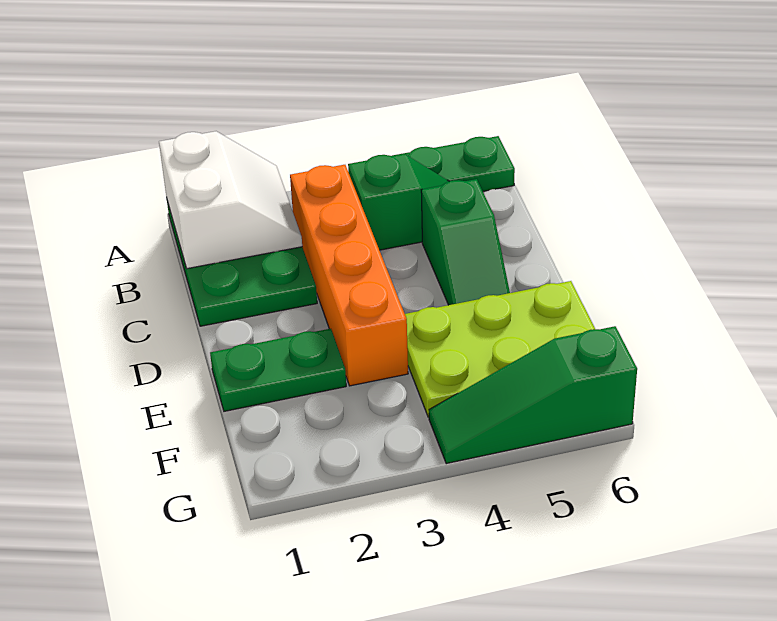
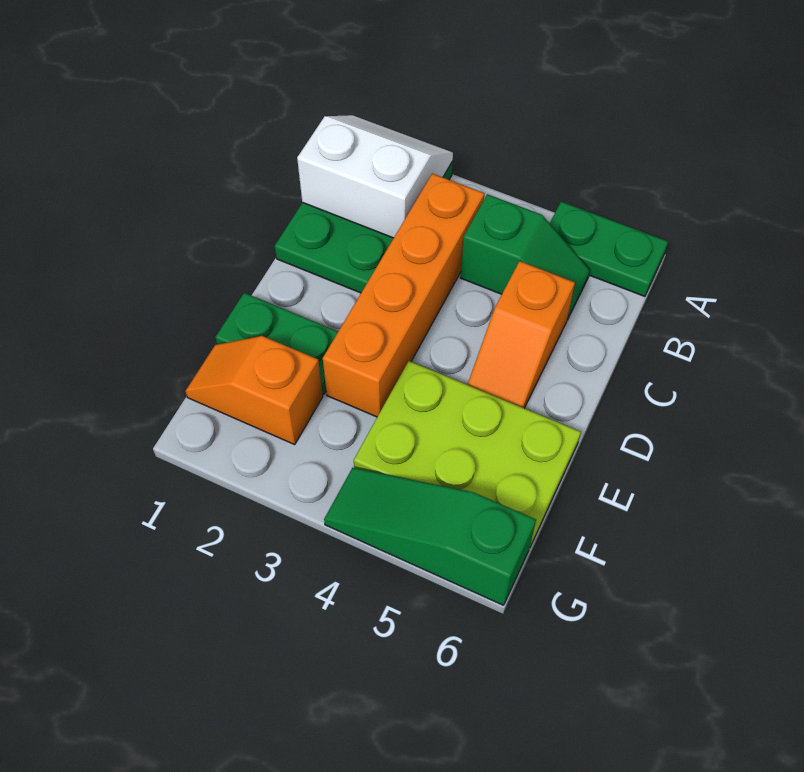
white 2x2 slope [159,131,302,269] -> white 2x2 slope turned to [297,115,453,238]
green 1x2 slope [421,179,510,305] -> orange 1x2 slope [467,261,575,408]
none -> orange 1x2 slope [185,336,323,445]

